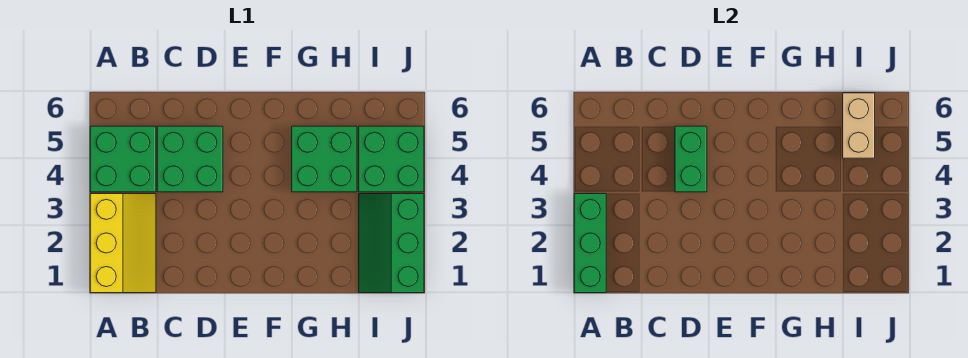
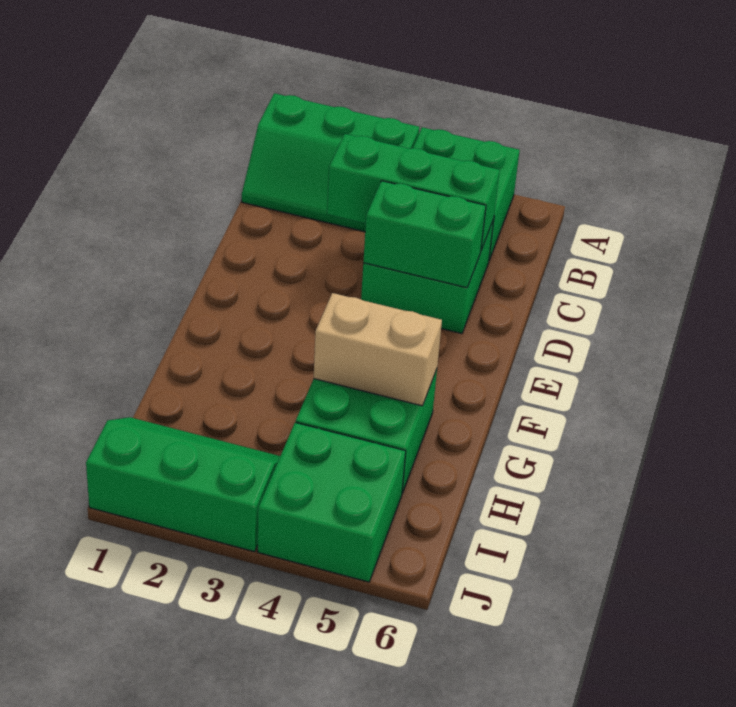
yellow 2x3 slope [90,194,156,293] -> green 2x3 slope [242,93,419,232]
green 1x3 brick [574,194,606,293] -> green 1x3 brick moved to [327,134,500,250]
tan 1x2 brick [843,93,875,158] -> tan 1x2 brick moved to [314,293,442,406]

